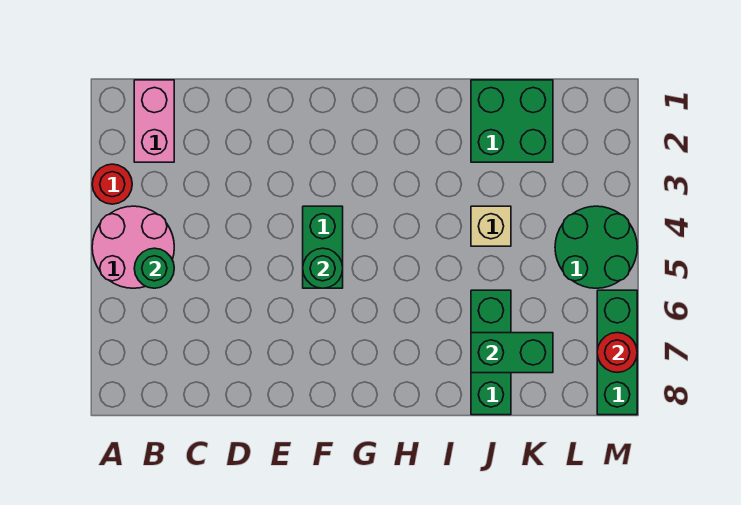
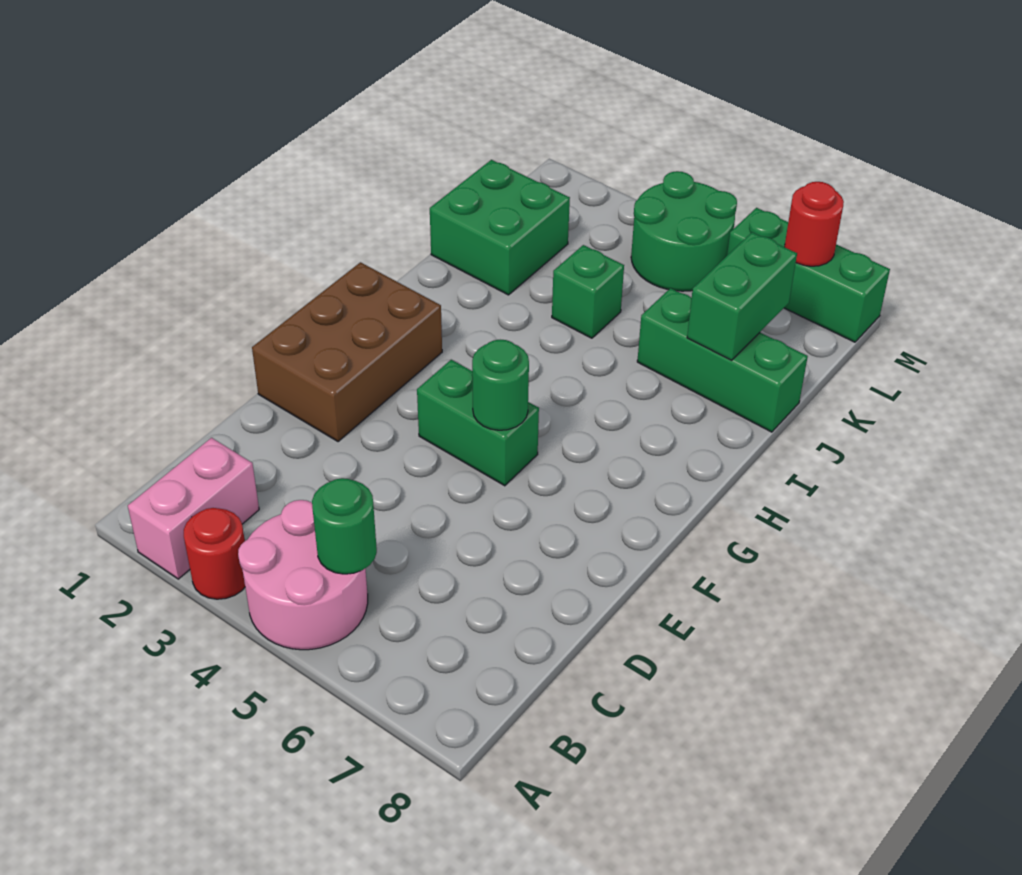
pink 1x2 brick [134,80,174,162] -> pink 1x2 brick turned to [128,438,259,579]
none -> brown 2x3 brick [252,262,442,442]
tan 1x1 brick [471,206,511,246] -> green 1x1 brick [552,245,624,338]

